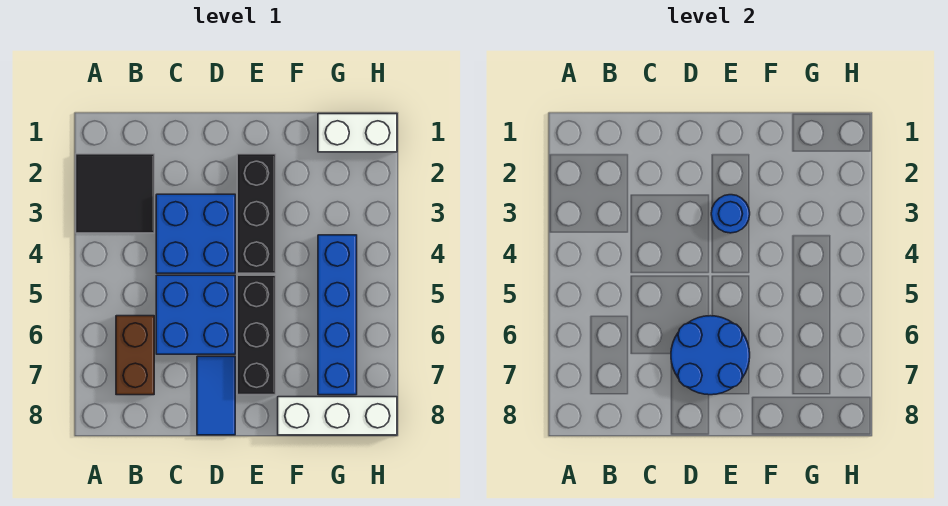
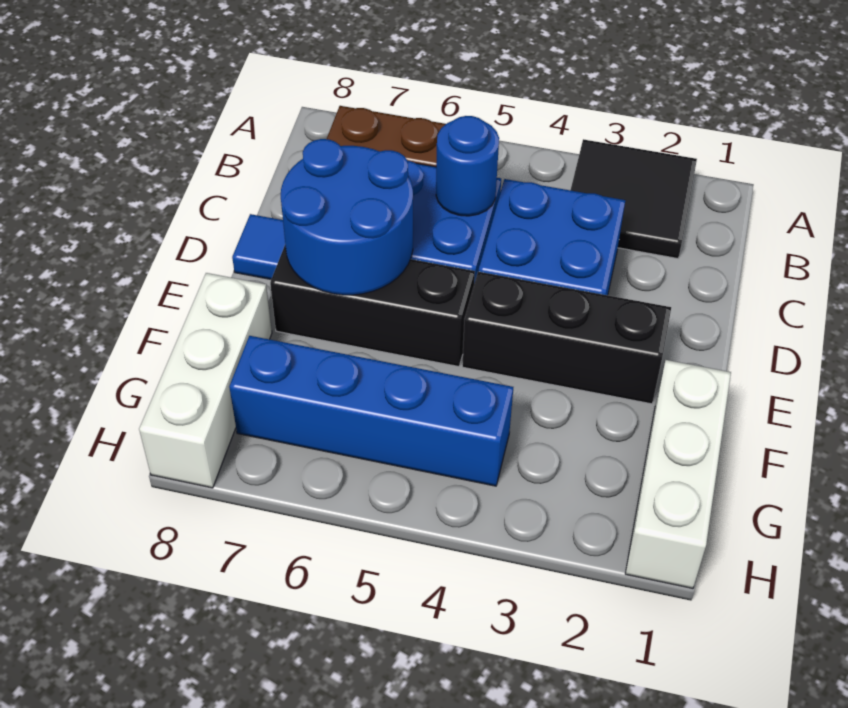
blue 1x1 round brick [711,195,750,233] -> blue 1x1 round brick moved to [436,116,499,216]
white 1x2 brick [318,114,397,152] -> white 1x3 brick [625,360,731,588]

